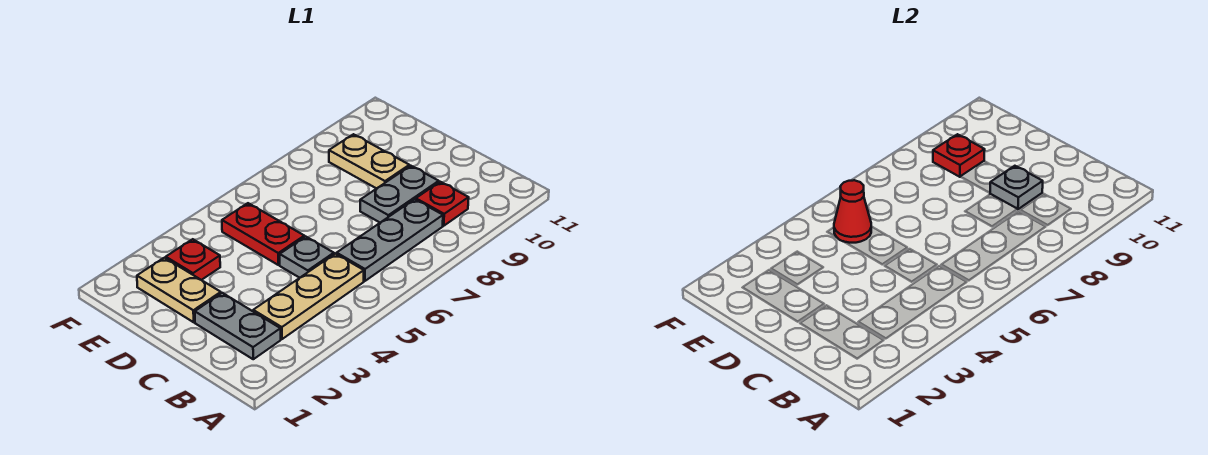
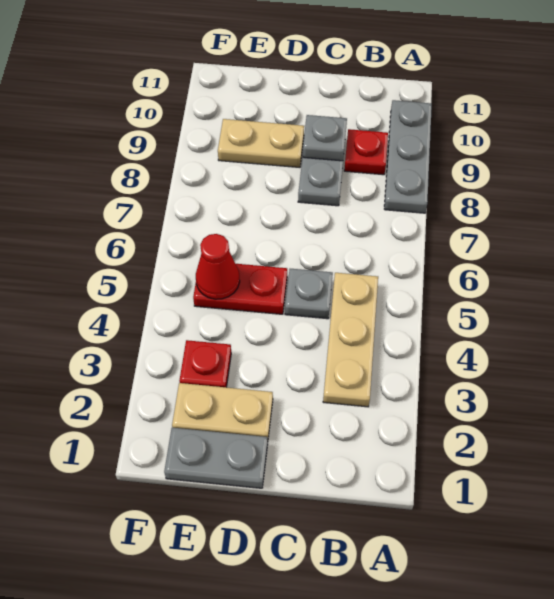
grey 1x2 plate [195,293,281,359] -> grey 1x2 plate moved to [164,428,268,488]
grey 1x3 plate [337,199,443,281] -> grey 1x3 plate moved to [384,100,432,213]
red 1x1 plate [933,134,985,177] -> none

